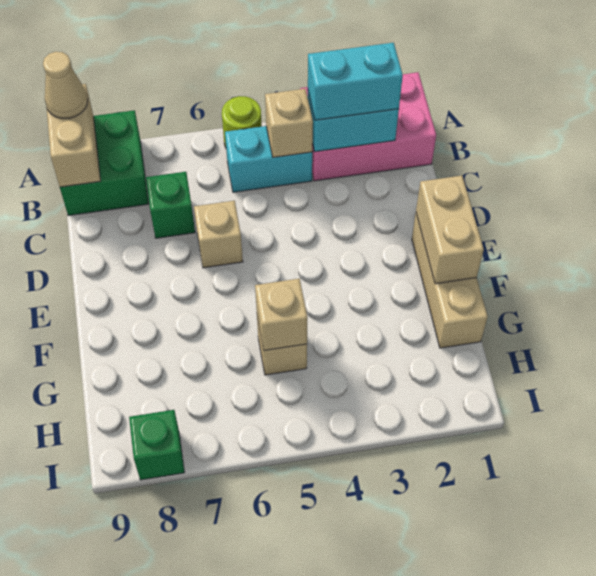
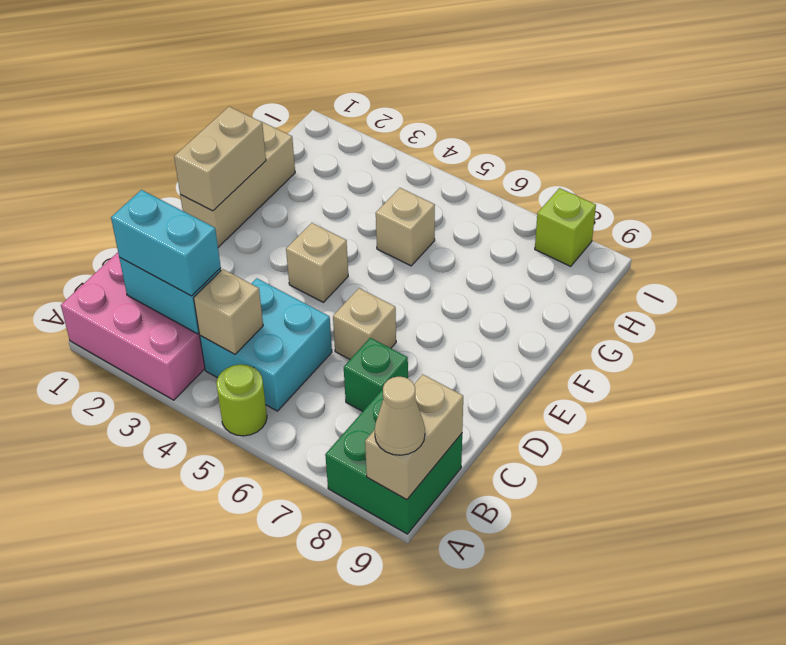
cyan 1x2 brick [225,126,312,192] -> cyan 2x2 brick [200,278,332,411]
tan 1x1 brick [255,279,308,351] -> tan 1x1 brick moved to [286,223,348,302]
green 1x1 brick [129,410,185,480] -> lime 1x1 brick [535,188,596,266]

